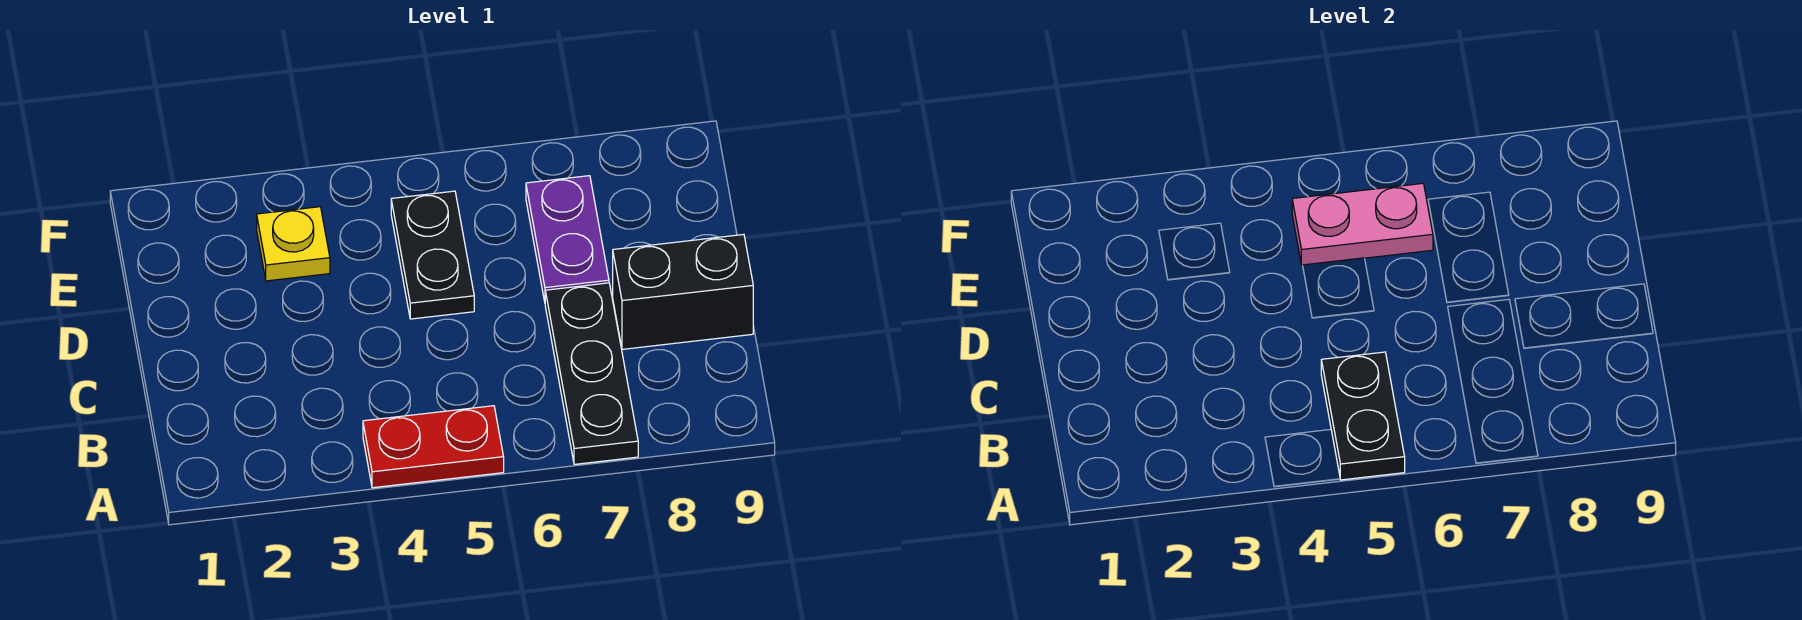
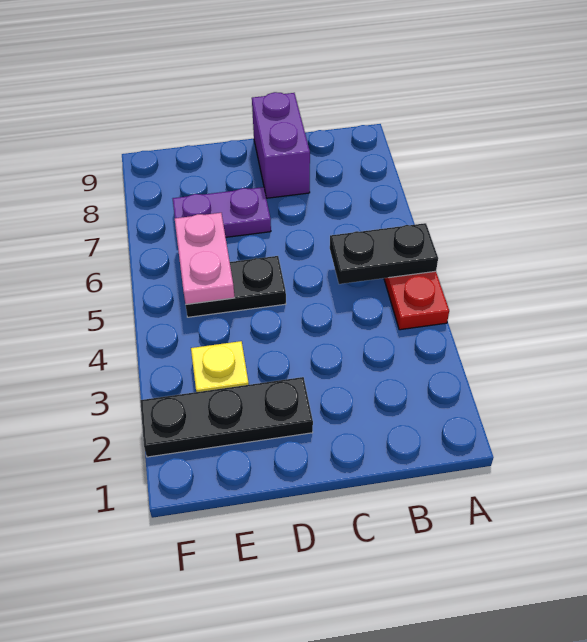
black 1x3 plate [545,283,638,464] -> black 1x3 plate moved to [140,377,313,457]
black 1x2 brick [613,234,753,349] -> purple 1x2 brick [252,92,310,198]

